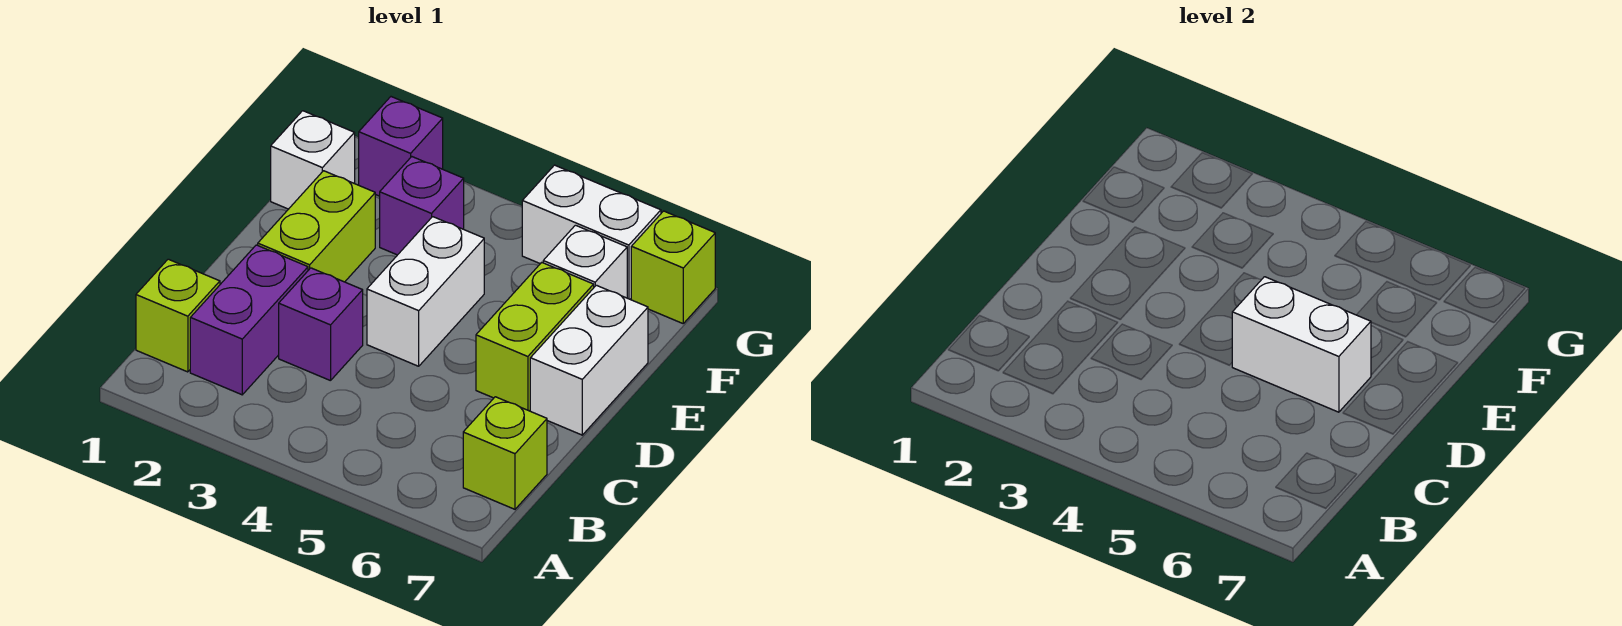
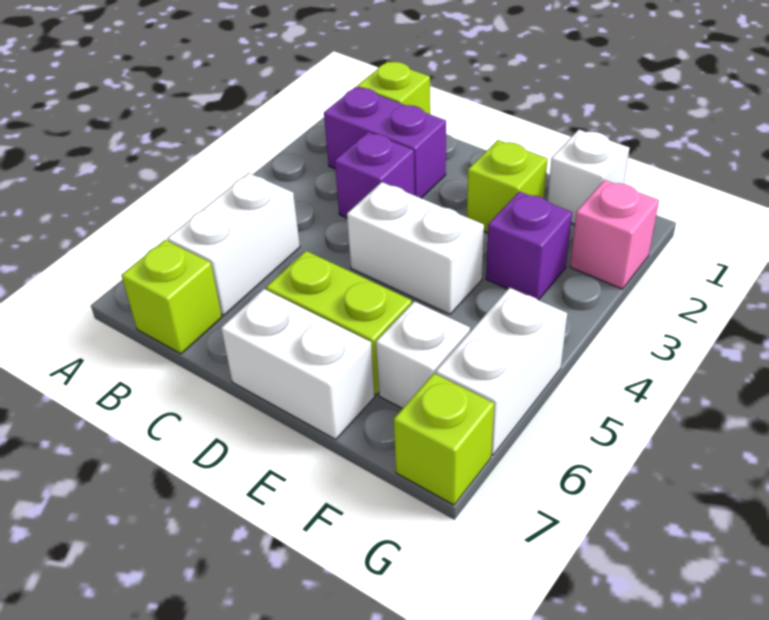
lime 1x2 brick [258,171,375,282] -> lime 1x1 brick [467,140,547,233]
white 1x2 brick [1232,277,1371,412] -> white 1x2 brick moved to [167,173,300,315]
purple 1x1 brick [359,97,443,196] -> pink 1x1 brick [570,180,659,289]

